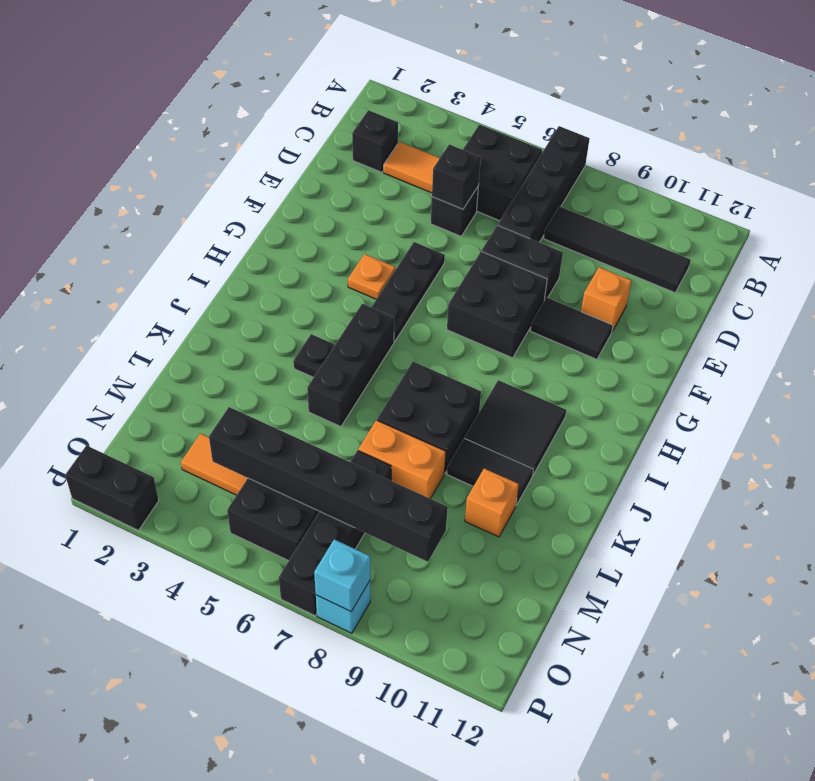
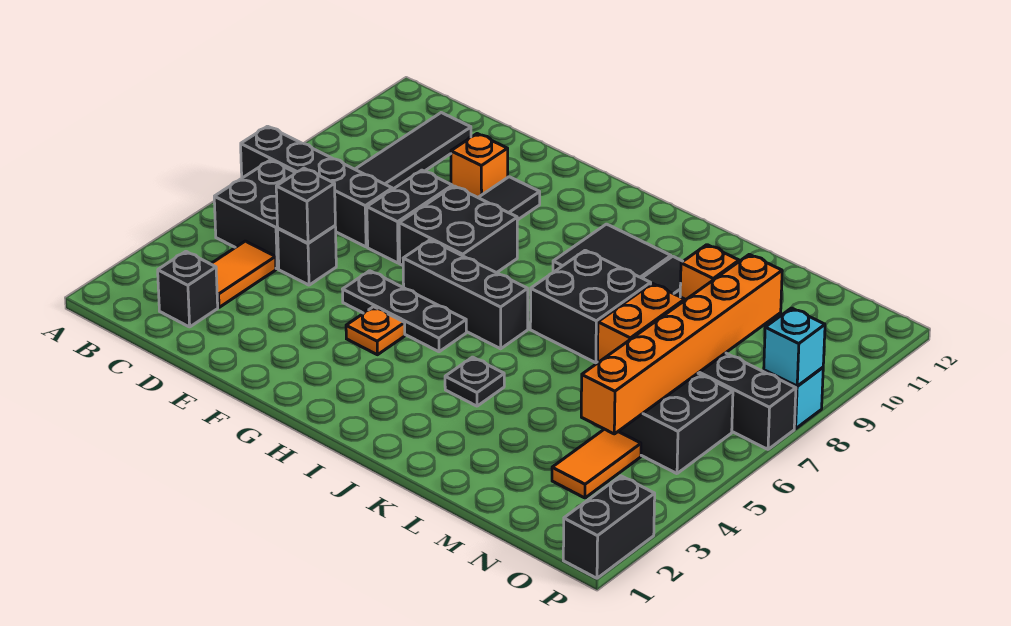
black 1x3 brick [307,304,394,427] -> black 1x3 brick moved to [403,240,528,349]
black 1x6 brick [209,407,448,562] -> orange 1x6 brick [581,254,782,434]

